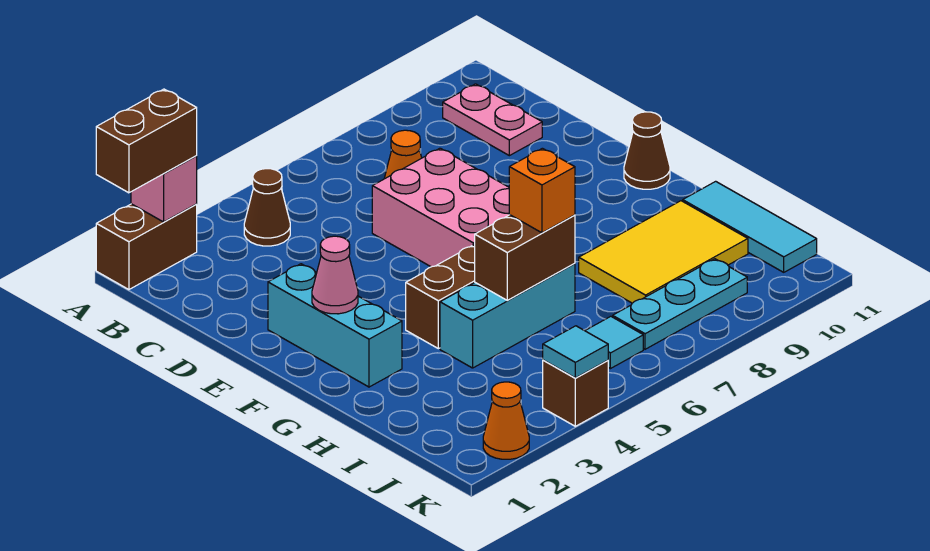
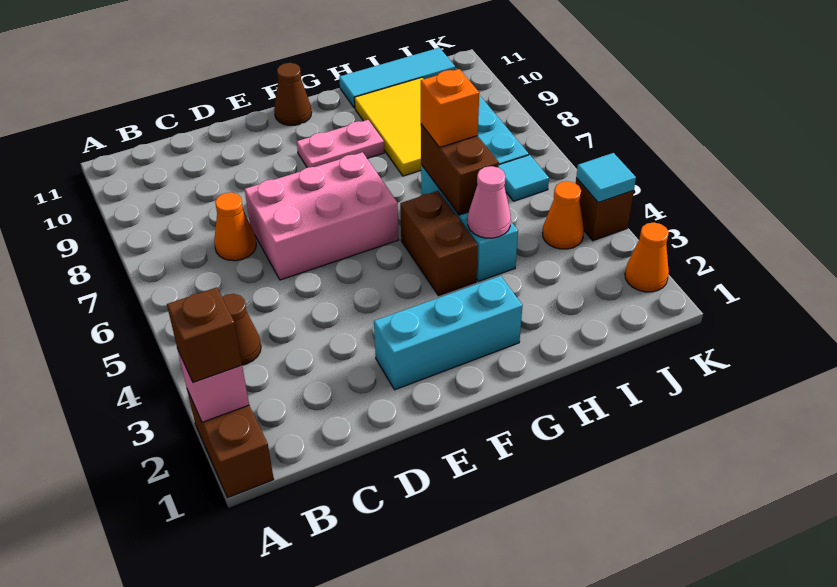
brown 1x2 brick [96,89,197,193] -> brown 1x1 brick [167,287,242,382]
pink 1x2 plate [443,84,542,156] -> pink 1x2 plate moved to [297,120,384,168]
pink 1x1 cone [312,236,358,314] -> pink 1x1 cone moved to [468,166,511,238]
none -> orange 1x1 cone [543,181,584,249]

